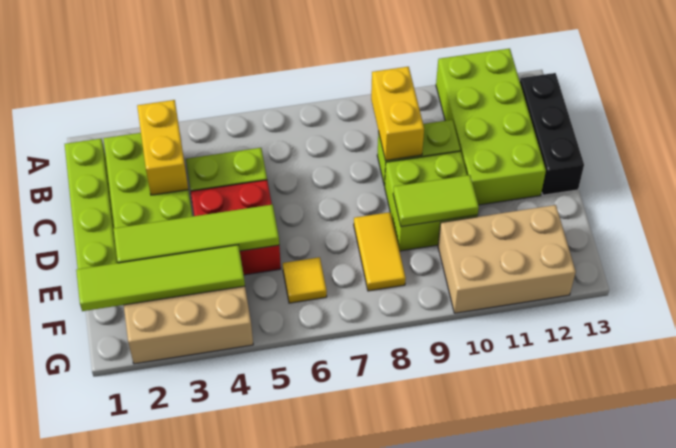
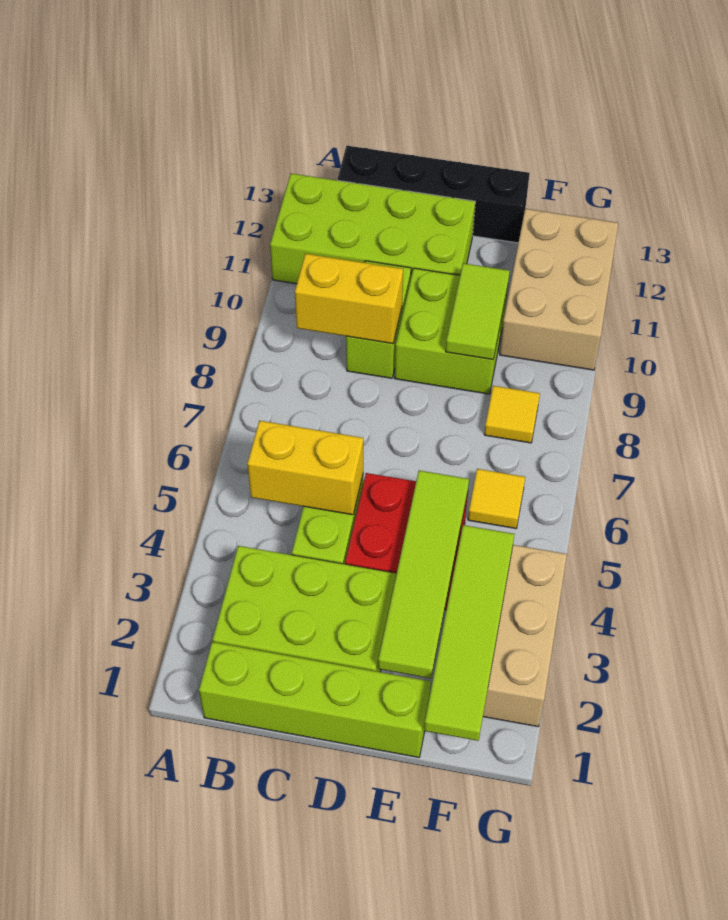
yellow 1x2 brick [137,100,188,195] -> yellow 1x2 brick moved to [247,421,363,515]
black 1x3 brick [520,73,584,195] -> black 1x4 brick [337,146,530,243]
yellow 1x2 tile [354,212,406,291] -> yellow 1x1 tile [484,386,540,443]

